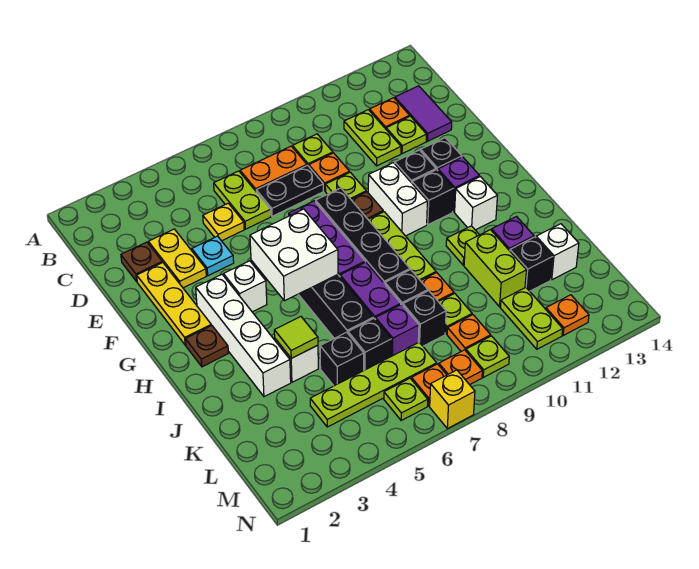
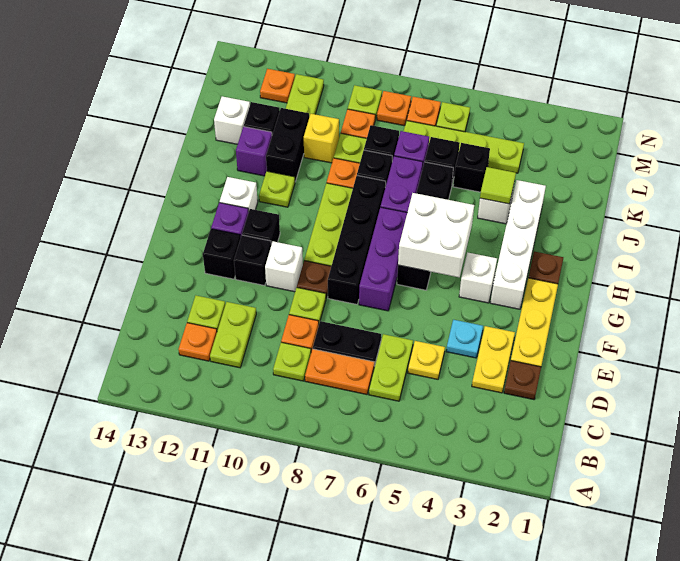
purple 1x2 tile [395,86,452,141] -> none
white 1x2 brick [368,163,427,236] -> white 1x1 brick [265,241,303,292]
lime 1x2 brick [464,230,526,307] -> black 1x2 brick [266,108,309,181]
yellow 1x1 brick [430,370,475,429] -> yellow 1x1 brick moved to [304,114,339,163]

